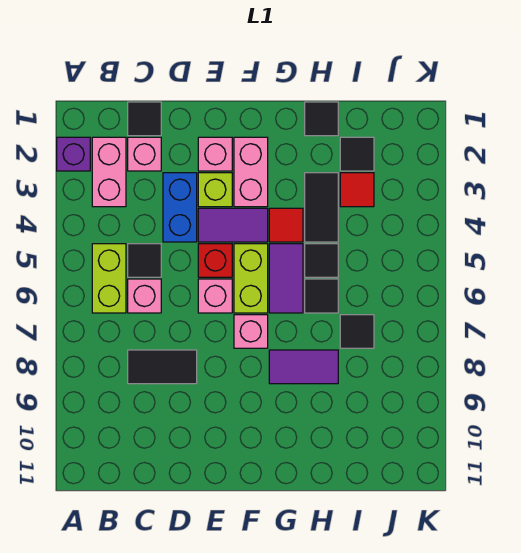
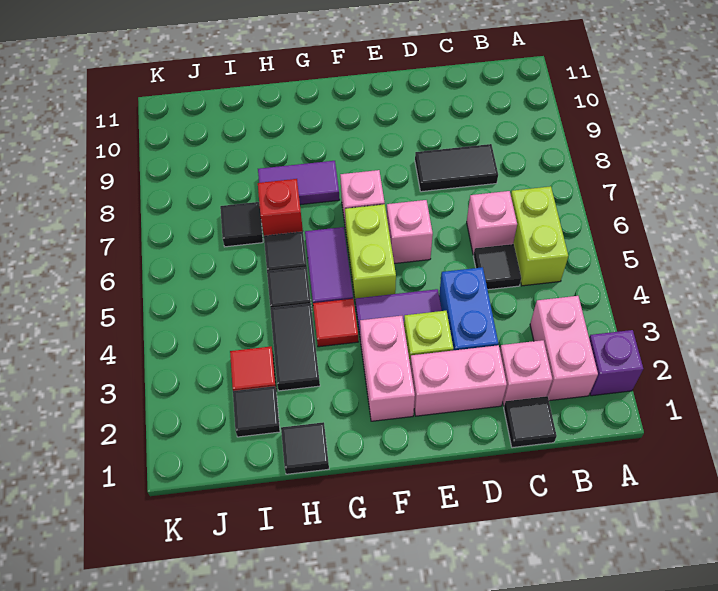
pink 1x1 brick [198,137,232,171] -> pink 1x2 brick [410,345,507,416]
red 1x1 brick [198,244,232,277] -> red 1x1 brick moved to [258,179,303,236]

